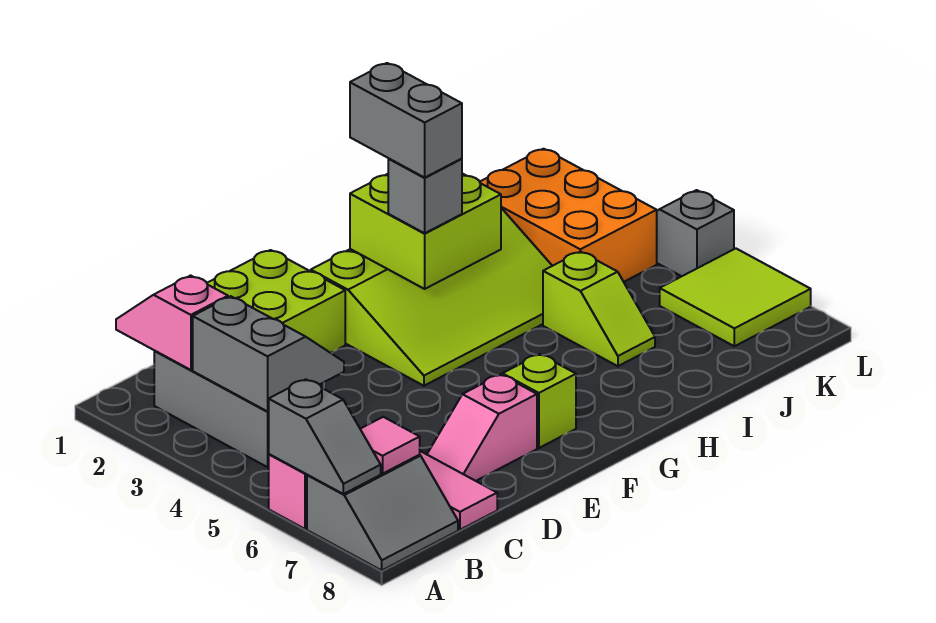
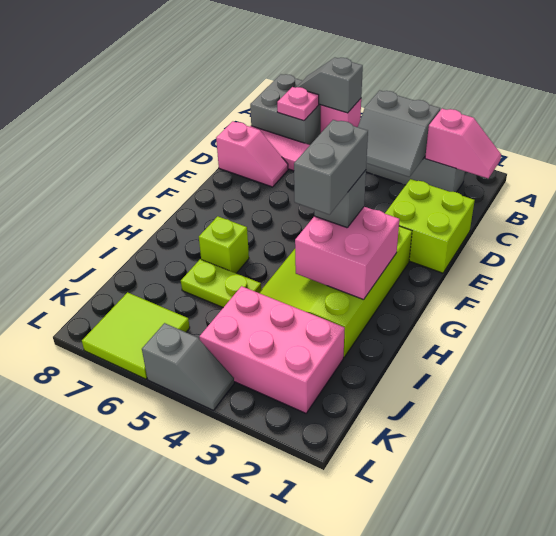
grey 2x2 slope [307,455,458,570] -> grey 2x2 brick [250,74,321,145]
pink 1x1 tile [360,417,420,474] -> pink 1x1 plate [277,87,319,121]
pink 1x2 slope [427,374,537,481] -> pink 1x2 slope turned to [216,121,288,187]
lime 1x1 brick [502,354,576,448] -> lime 1x1 brick moved to [199,216,249,273]
lime 2x2 brick [350,173,501,289] -> pink 2x2 brick [295,207,399,300]
grey 1x2 brick [350,63,462,178] -> grey 1x2 brick turned to [294,120,368,215]
lime 1x2 slope [543,252,655,366] -> lime 1x2 plate [181,259,261,308]
orange 2x3 brick [480,149,657,282] -> pink 2x3 brick [200,286,345,413]

